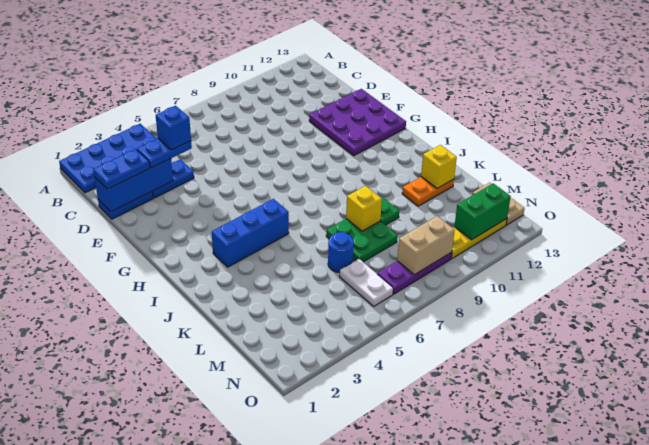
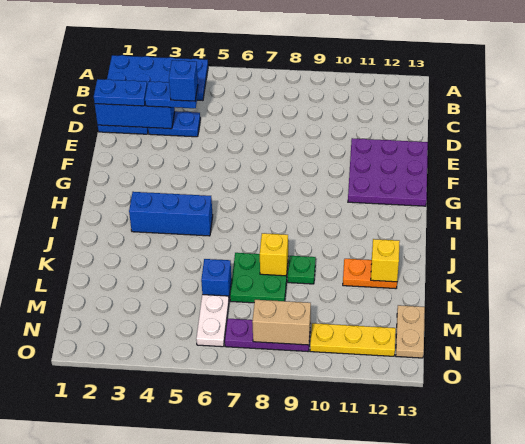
blue 1x1 round brick [328,232,354,273] -> blue 1x1 brick [201,259,232,298]
green 1x2 brick [455,184,511,240] -> none

